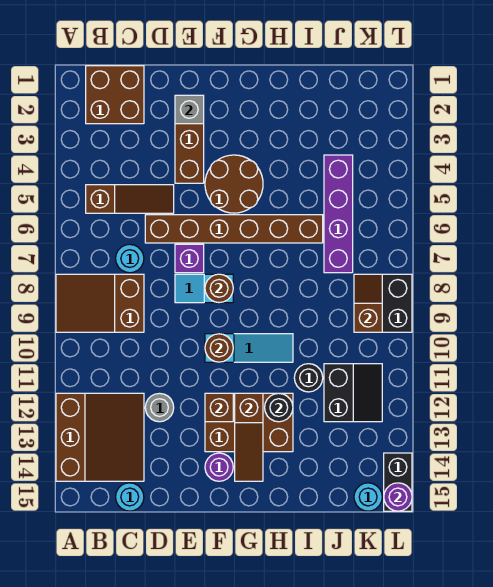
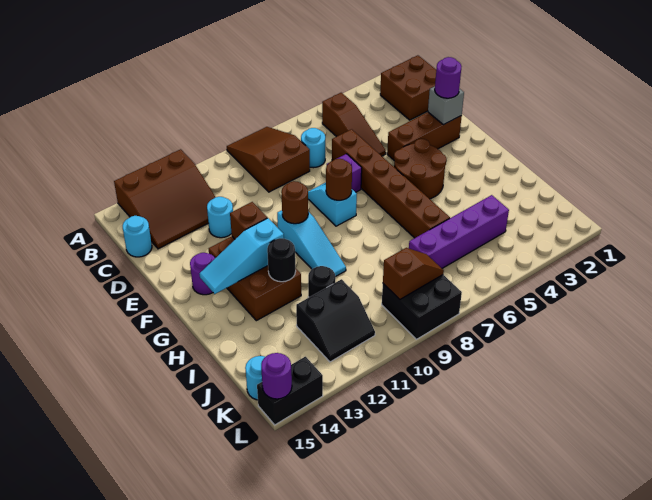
grey 1x1 round brick [145,393,174,422] -> cyan 1x1 round brick [207,197,233,238]
none -> purple 1x1 round brick [435,57,462,98]
brown 1x3 slope [235,393,263,481] -> cyan 1x3 slope [200,218,284,294]

